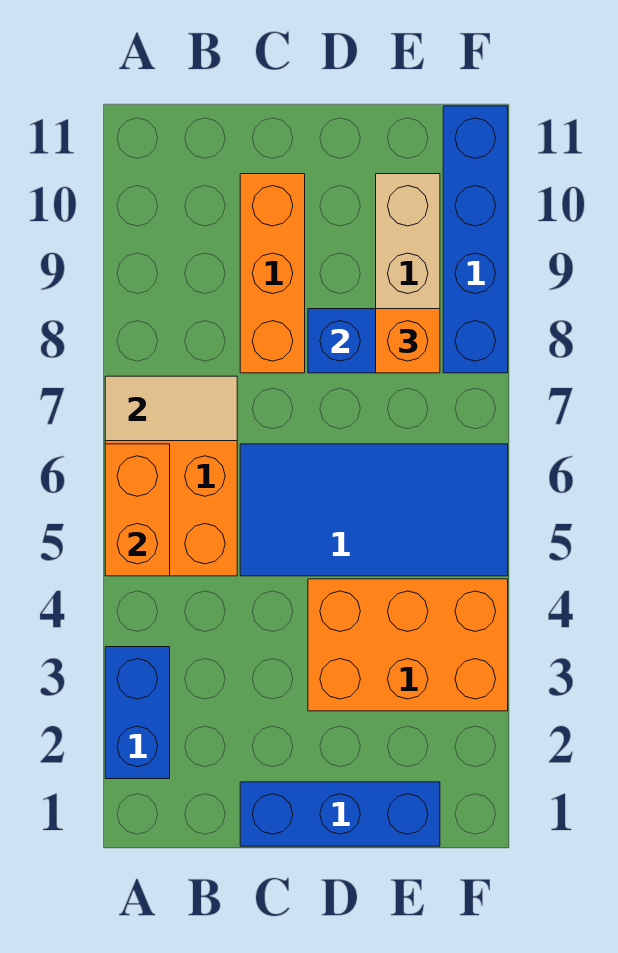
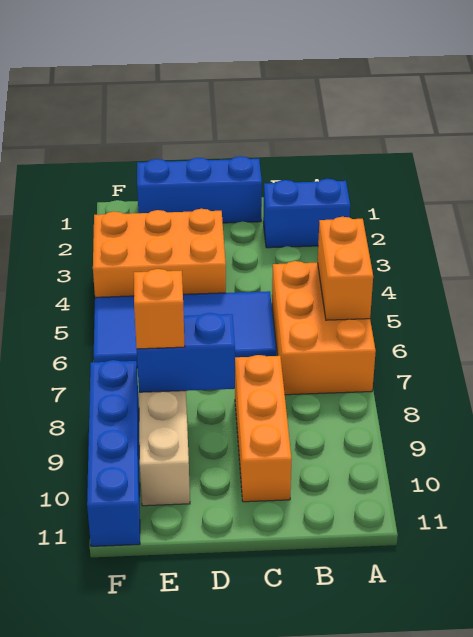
blue 1x2 brick [105,647,170,779] -> blue 1x2 brick turned to [263,179,350,248]
tan 1x2 tile [105,376,237,441] -> none

